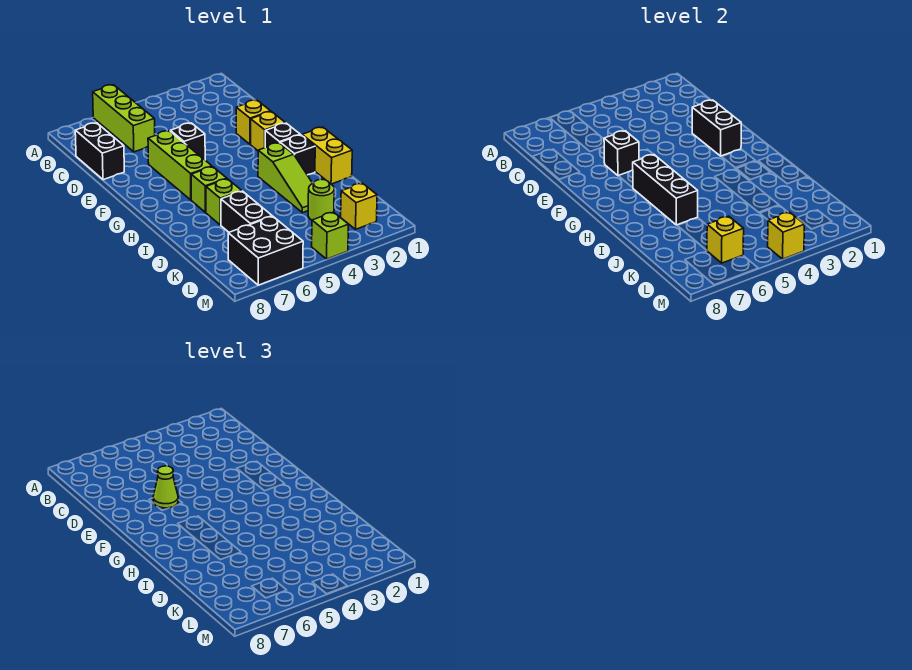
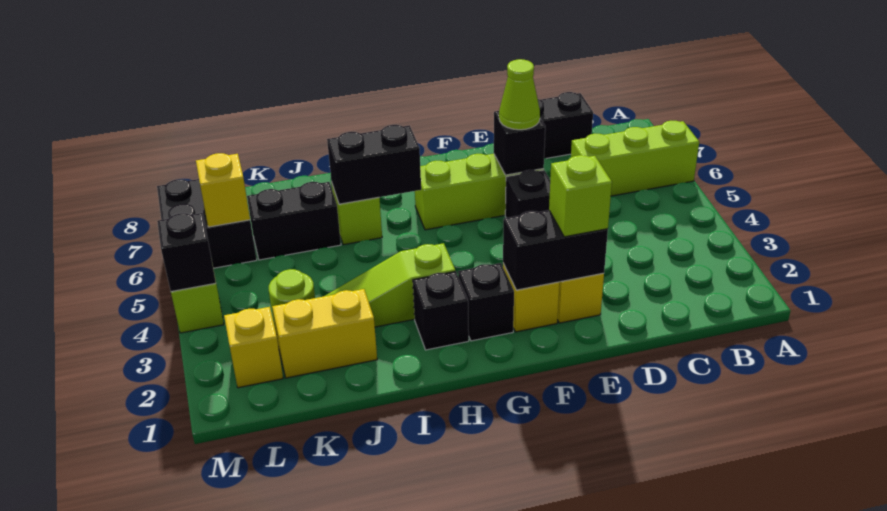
black 1x3 brick [633,155,698,225] -> black 1x2 brick [327,125,421,204]
yellow 1x2 brick [302,127,352,184] -> yellow 1x2 brick moved to [272,289,377,378]
lime 1x1 brick [191,167,227,212] -> lime 1x1 brick moved to [549,155,612,237]
yellow 1x1 brick [768,212,805,259] -> black 1x1 brick [157,213,216,292]

